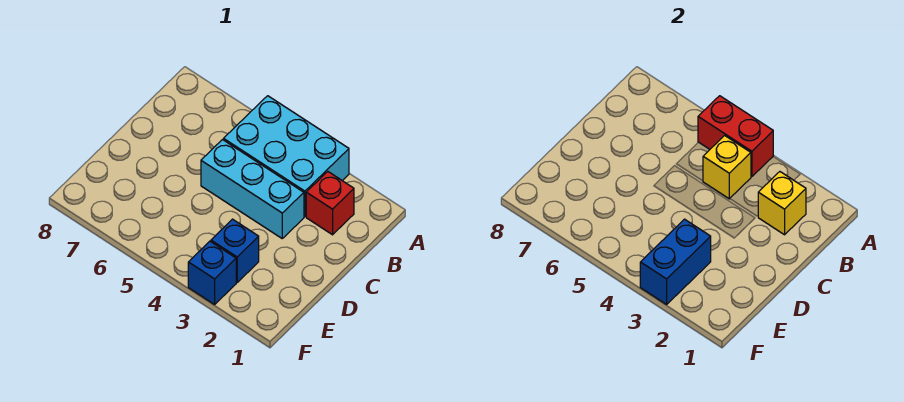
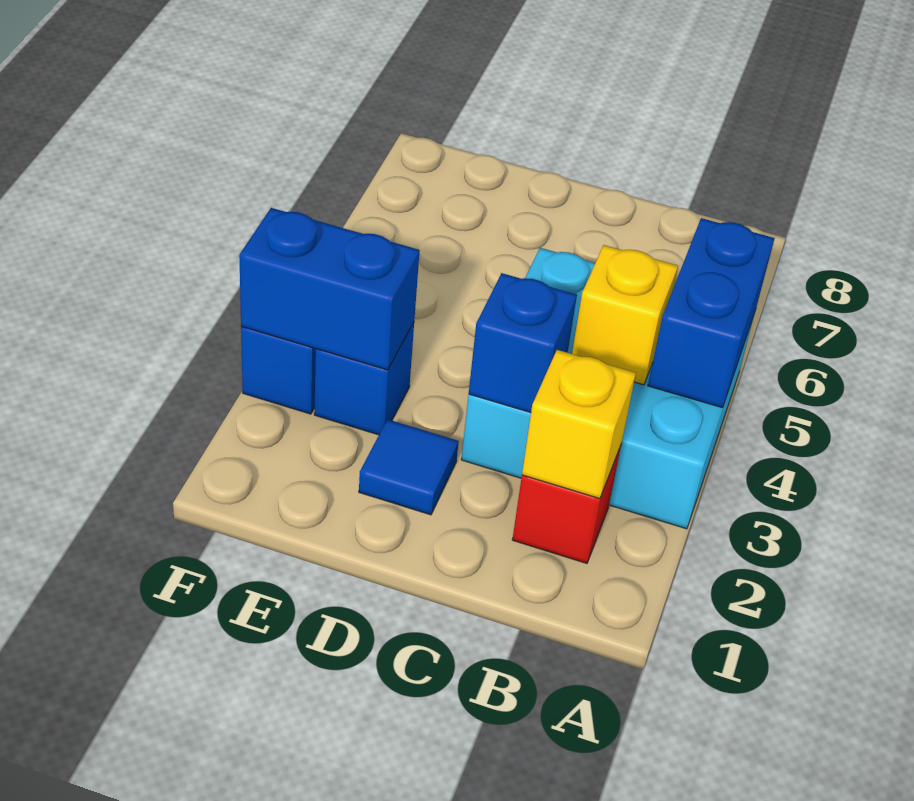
red 1x2 brick [698,96,773,177] -> blue 1x2 brick [648,218,775,408]
none -> blue 1x1 brick [469,273,577,413]
none -> blue 1x1 tile [359,419,459,515]

